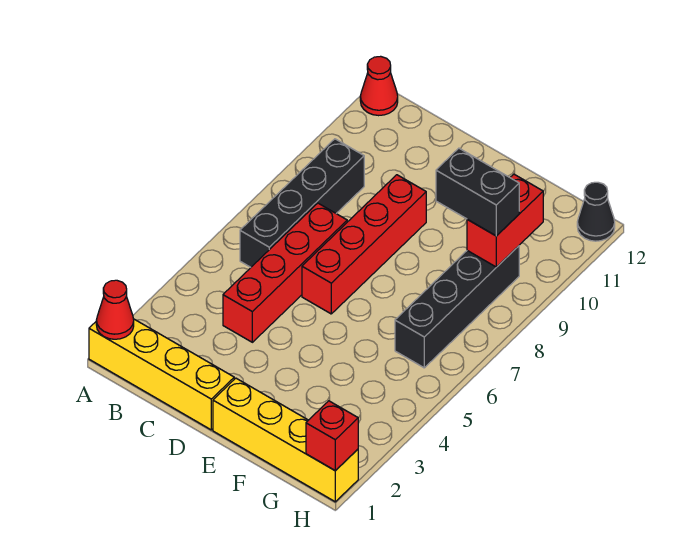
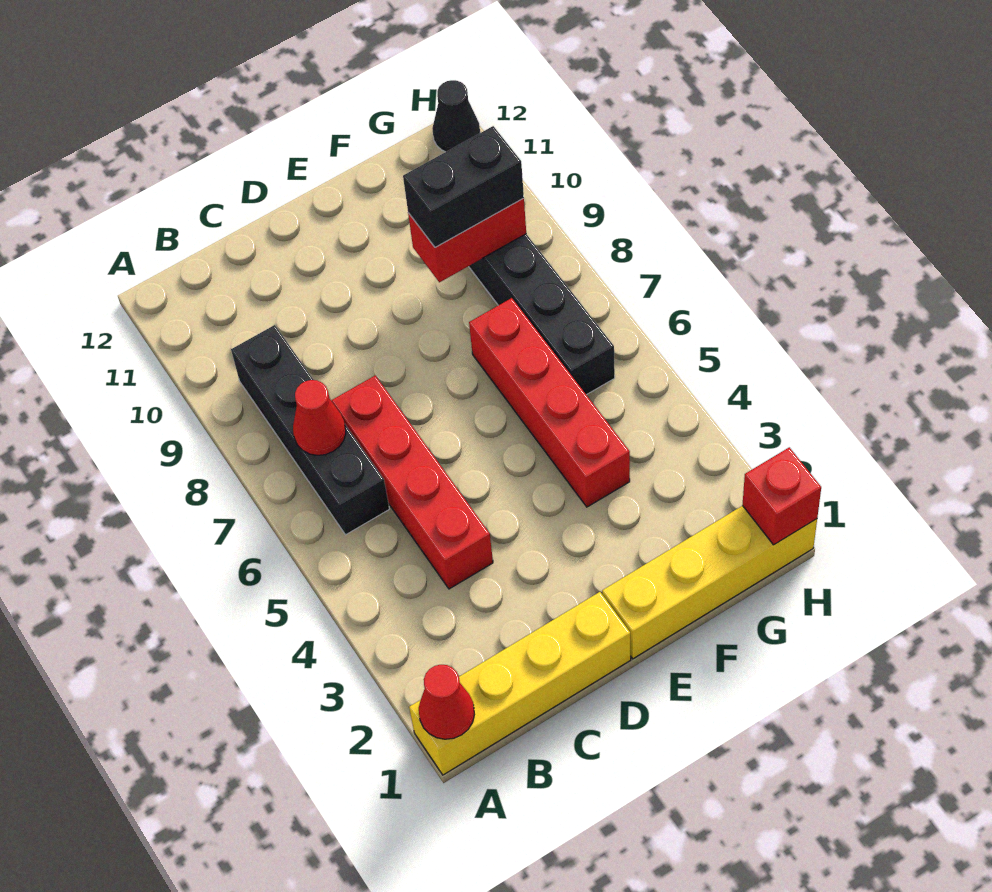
red 1x1 cone [360,56,398,116] -> red 1x1 cone moved to [293,380,346,455]
red 1x4 brick [302,175,426,314] -> red 1x4 brick moved to [469,298,630,507]
red 1x2 brick [467,174,543,267] -> red 1x2 brick turned to [408,198,526,282]

